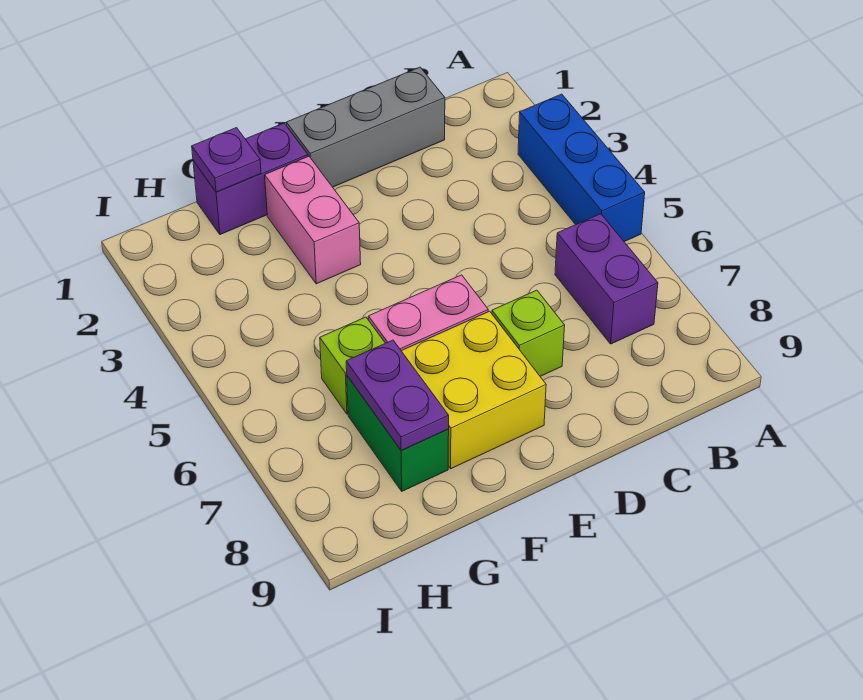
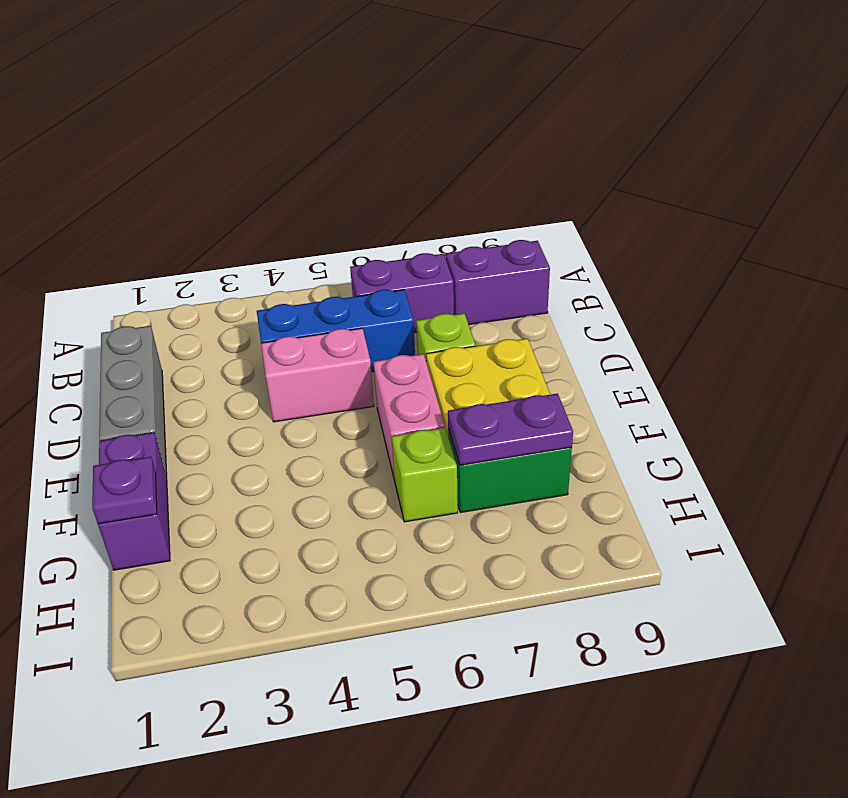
blue 1x3 brick [518,94,645,242] -> blue 1x3 brick moved to [257,290,415,372]
none -> purple 1x2 brick [446,240,550,325]
pink 1x2 brick [265,156,361,284] -> pink 1x2 brick moved to [261,328,374,422]

